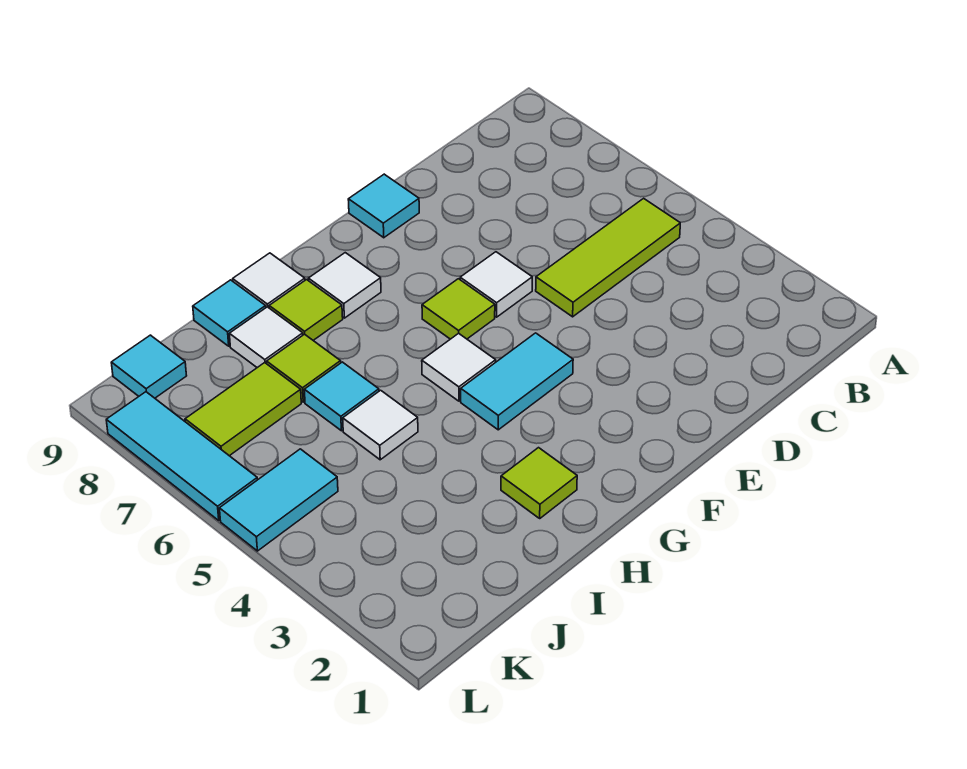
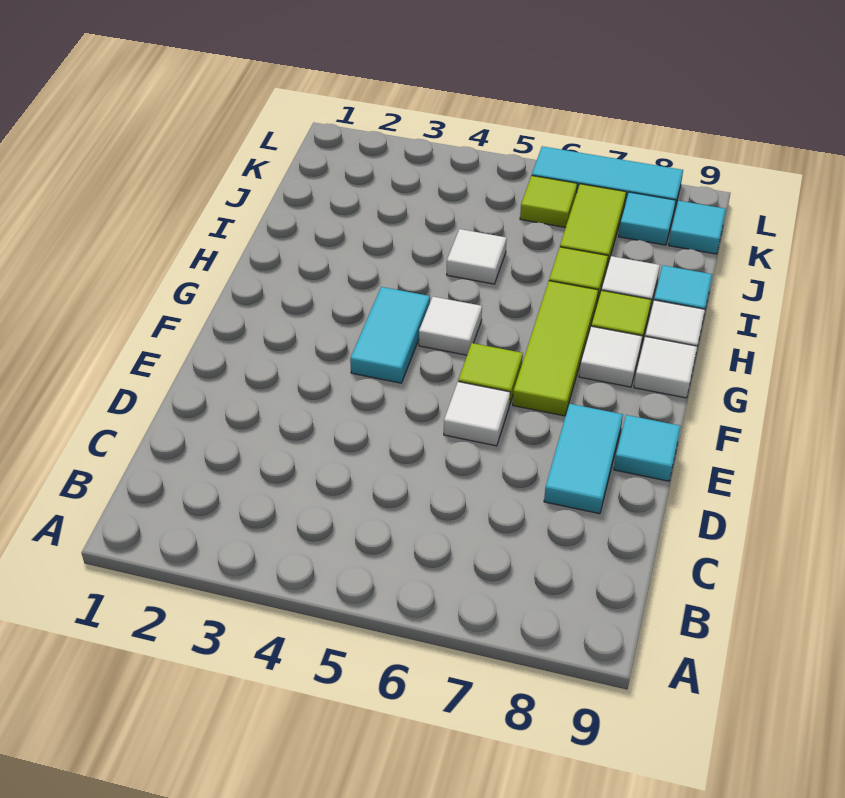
lime 1x3 tile [536,198,680,317] -> lime 1x3 tile moved to [513,281,598,416]
none -> white 1x1 tile [634,336,697,398]
lime 1x1 tile [501,448,577,518] -> lime 1x1 tile moved to [520,176,577,228]
cyan 1x1 tile [304,362,379,431] -> cyan 1x1 tile moved to [618,192,676,245]
cyan 1x2 tile [219,449,338,551] -> cyan 1x2 tile moved to [544,404,623,514]

